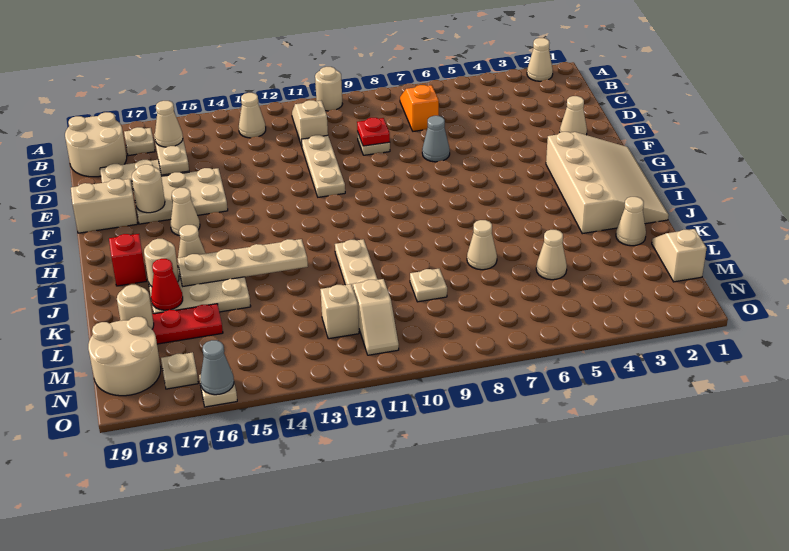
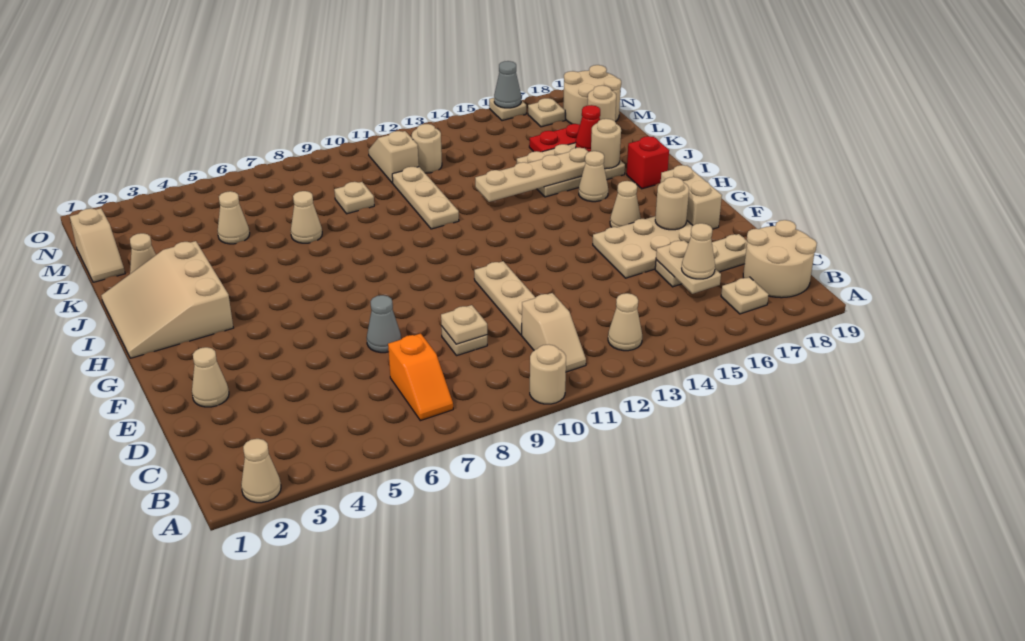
red 1x1 plate [357,118,390,146] -> tan 1x1 plate [441,305,487,344]
tan 1x2 brick [71,179,137,233] -> tan 1x2 brick turned to [661,165,722,229]
tan 3x4 slope [546,132,669,234] -> tan 3x3 slope [101,241,233,358]
tan 1x1 brick [320,284,359,339] -> tan 1x1 round brick [412,124,442,173]

